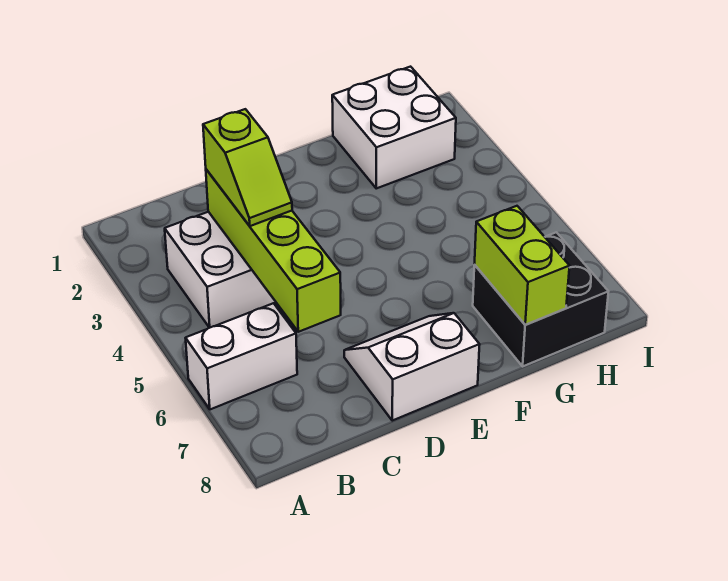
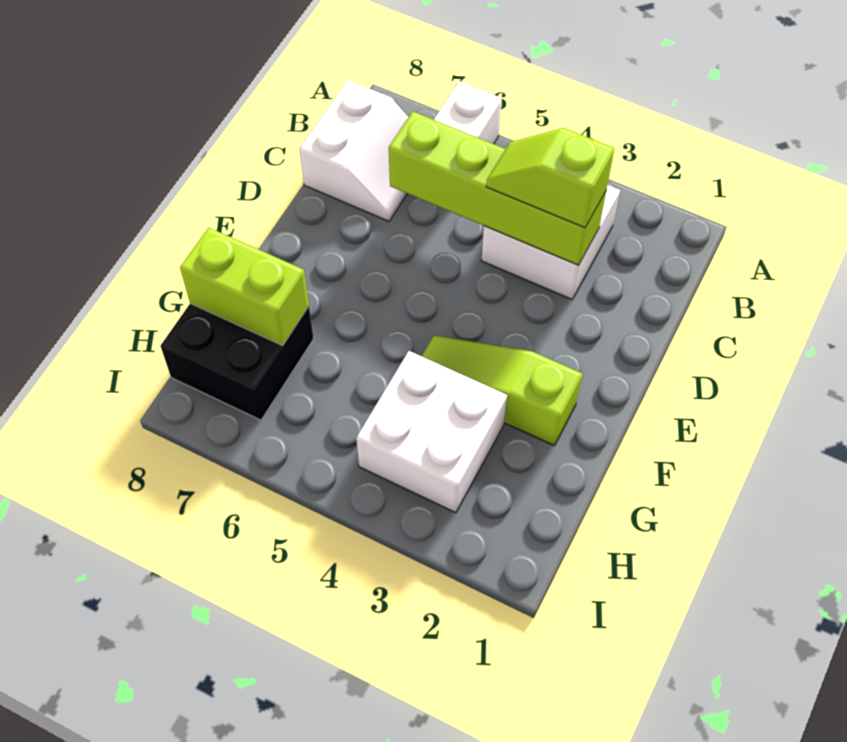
white 2x2 slope [344,313,480,421] -> white 2x2 slope moved to [300,80,408,221]
none -> lime 1x3 slope [422,335,582,446]
white 2x2 brick [332,67,456,188] -> white 2x2 brick moved to [356,351,507,513]

